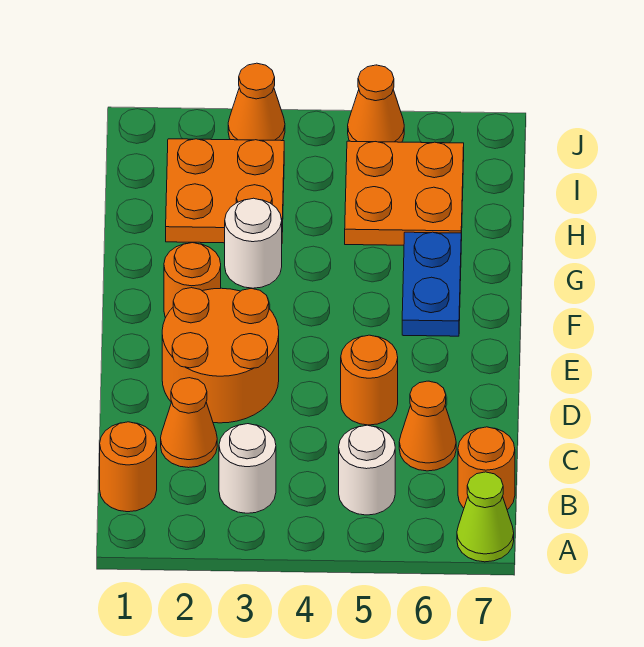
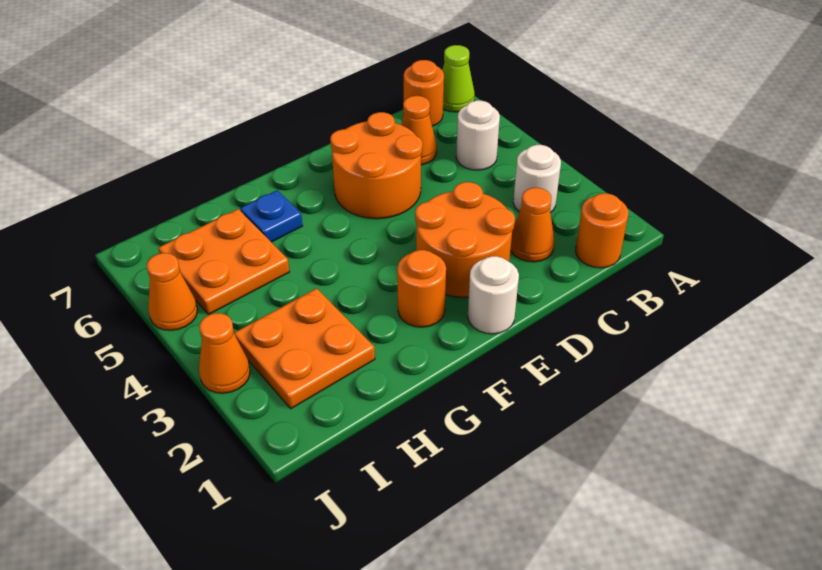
orange 1x1 round brick [341,335,398,425] -> orange 2x2 round brick [330,112,423,219]
blue 1x2 plate [402,232,461,336] -> blue 1x1 plate [240,190,303,242]
white 1x1 round brick [225,198,282,288] -> white 1x1 round brick moved to [468,256,519,334]

